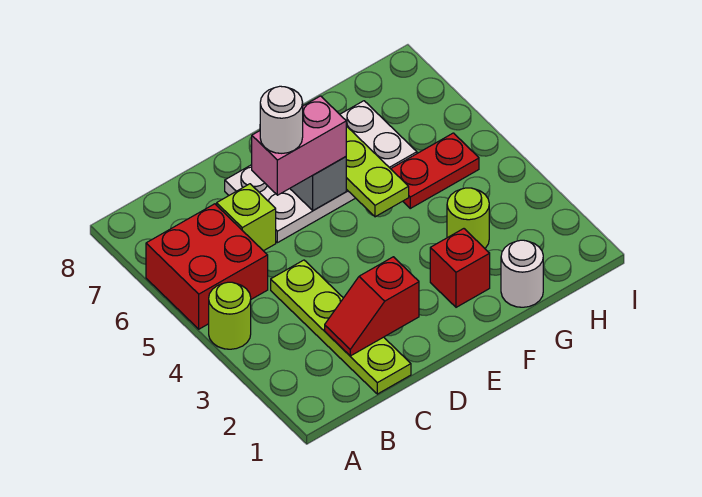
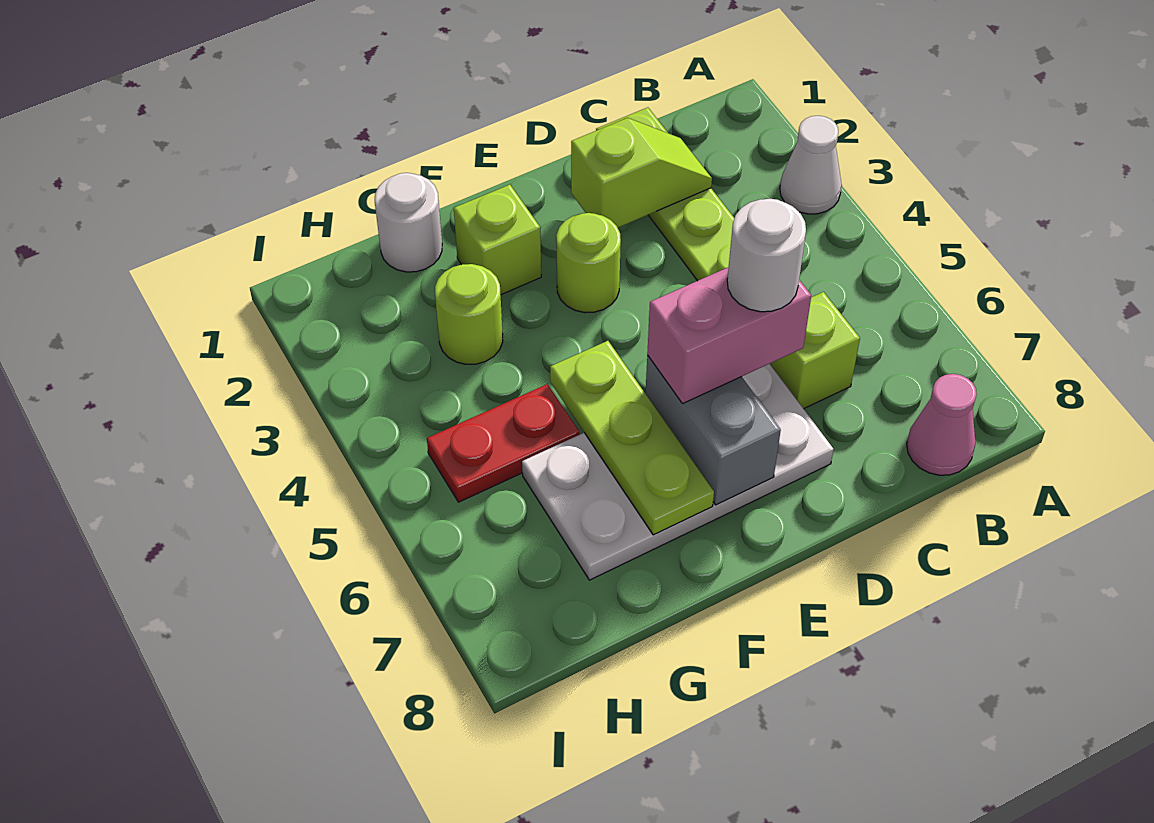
none -> white 1x1 cone [780,116,842,214]
lime 1x1 round brick [209,282,251,349] -> lime 1x1 round brick moved to [556,213,621,313]
red 2x2 brick [146,204,268,329] -> none
none -> pink 1x1 cone [907,374,977,475]
red 1x2 slope [325,257,419,356] -> lime 1x2 slope [571,118,712,228]
red 1x1 brick [430,229,490,307] -> lime 1x1 brick [454,184,541,295]

